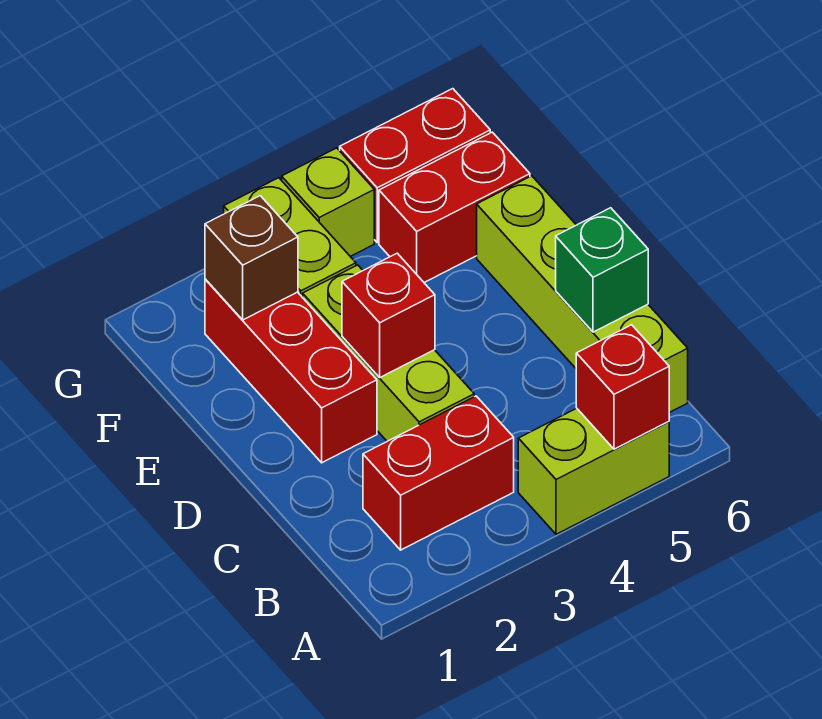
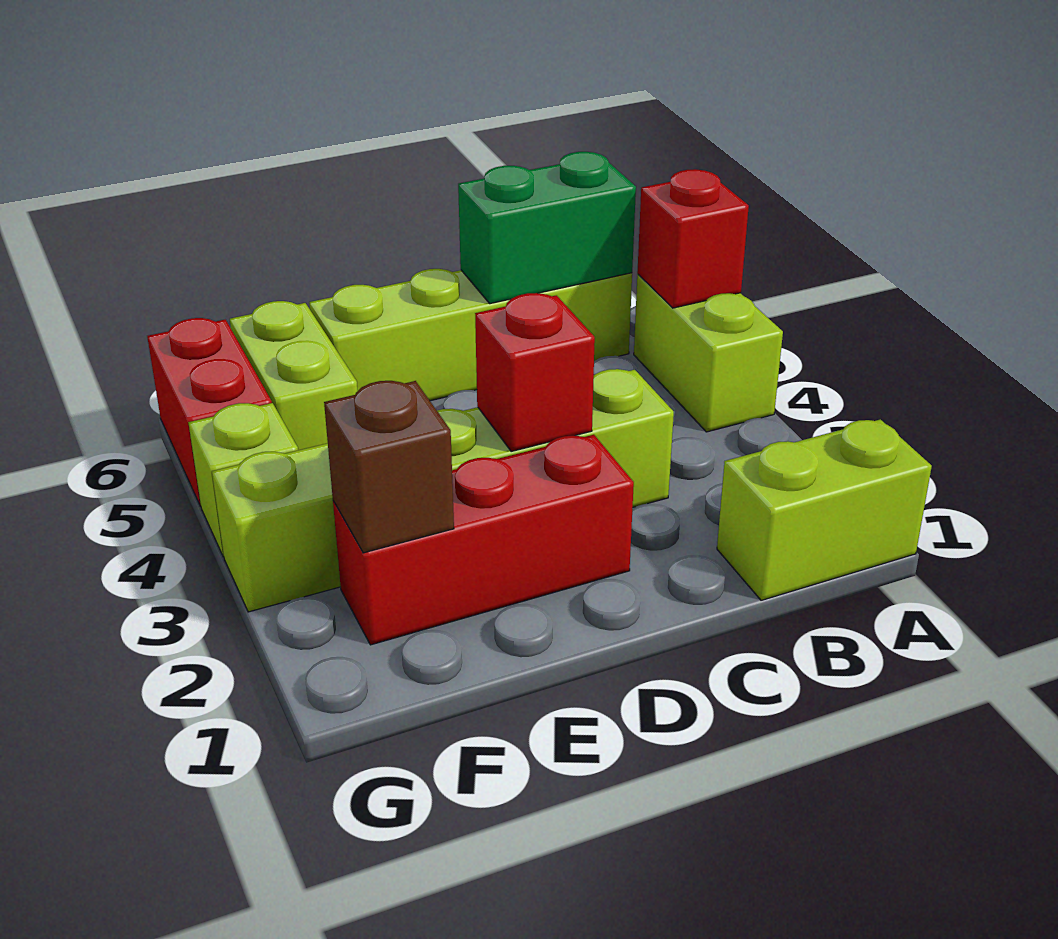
none -> lime 1x2 brick [717,419,932,600]
red 1x2 brick [363,396,514,550] -> none
green 1x1 brick [556,208,648,332] -> green 1x2 brick [458,152,636,304]
red 1x2 brick [379,132,530,282] -> lime 1x2 brick [230,301,357,450]

